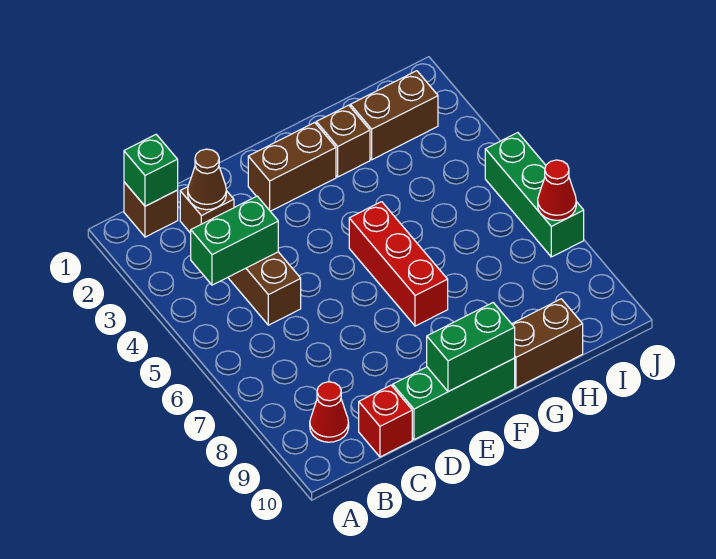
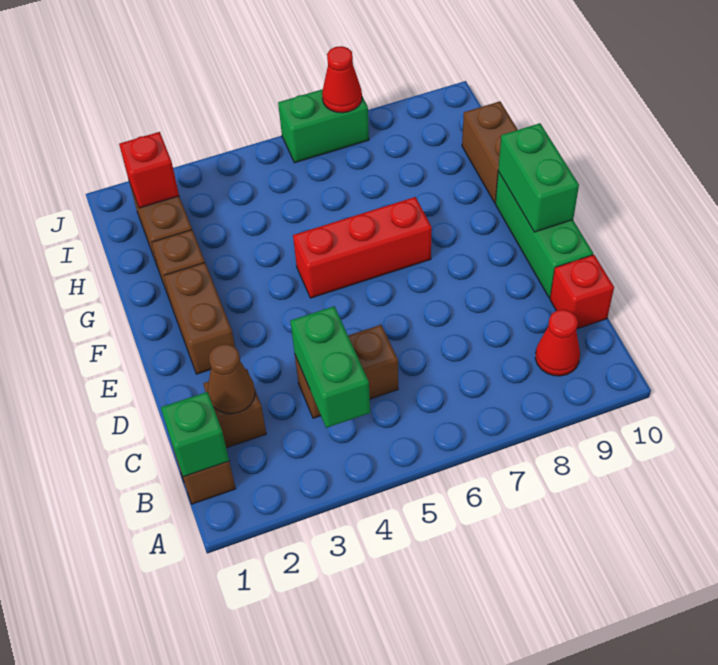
none -> red 1x1 brick [119,132,179,208]
green 1x3 brick [485,133,584,257] -> green 1x2 brick [278,89,369,163]

